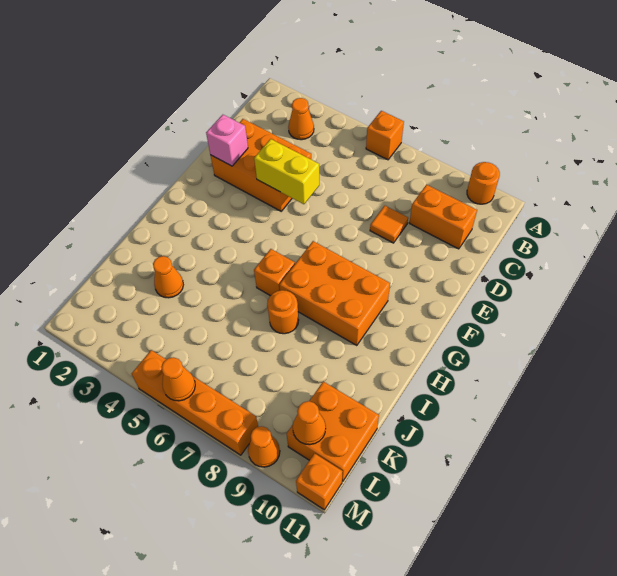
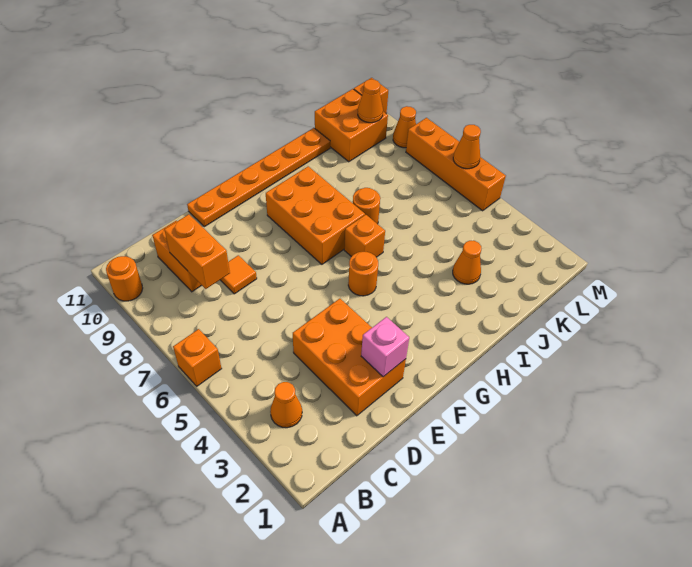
none -> orange 1x2 brick [164,214,230,289]
yellow 1x2 brick [254,139,319,204] -> none
none -> orange 1x6 plate [187,128,330,227]
none -> orange 1x1 round brick [348,252,378,296]

